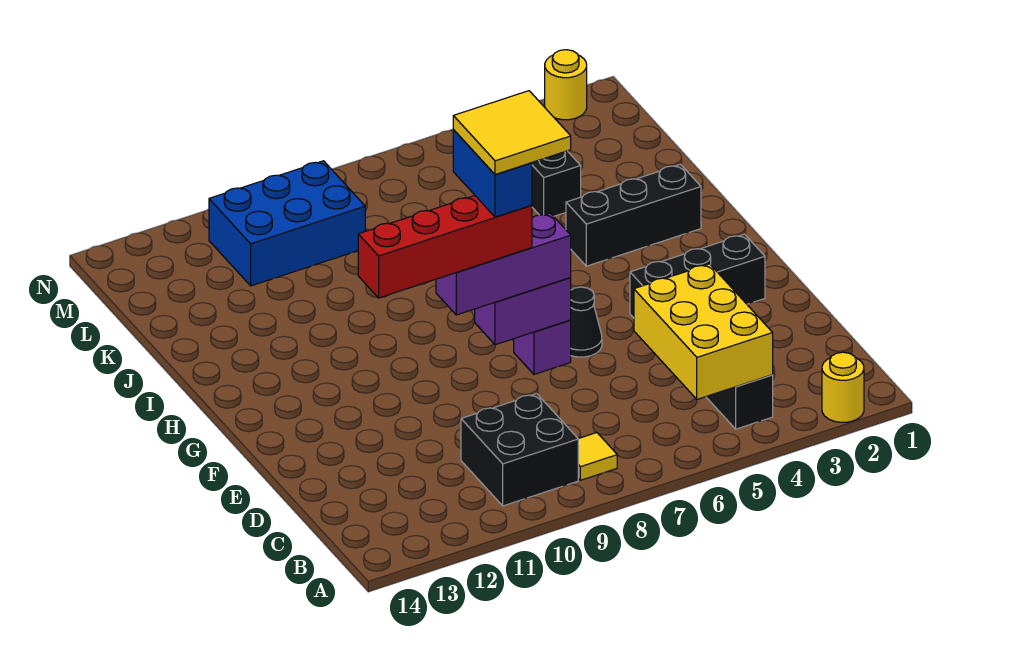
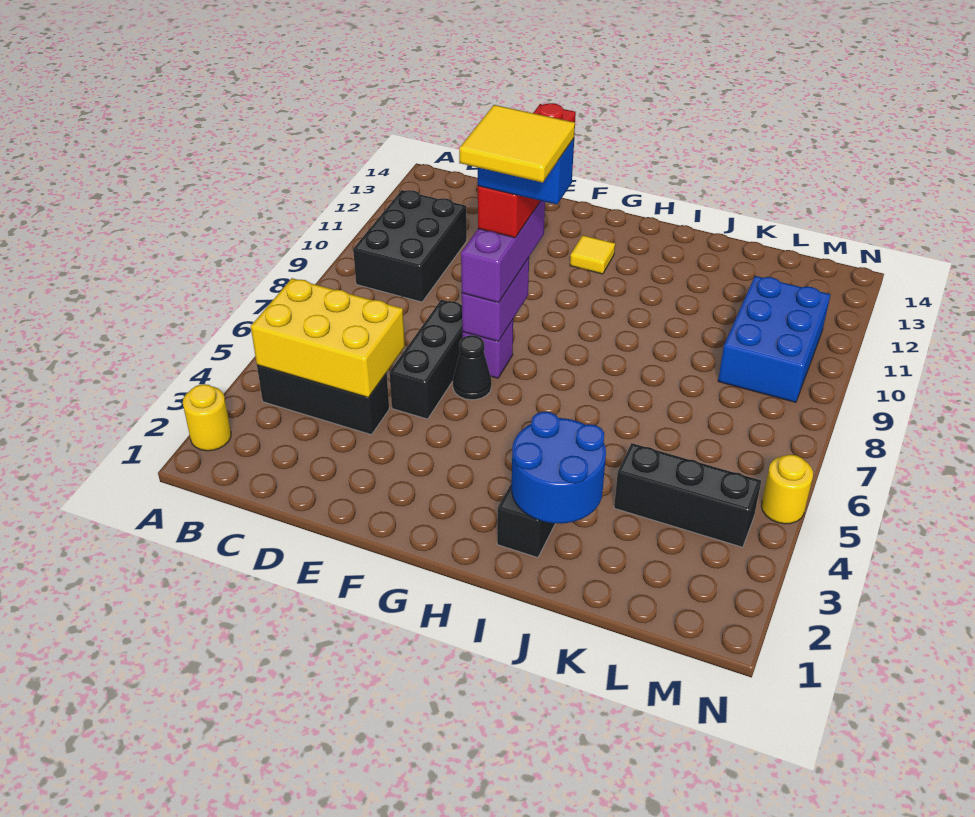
yellow 1x1 tile [578,432,617,480] -> yellow 1x1 tile moved to [570,235,615,274]
black 2x2 brick [461,394,578,506] -> black 2x3 brick [353,190,467,302]
black 1x3 brick [630,234,765,318] -> black 1x3 brick moved to [389,300,462,419]
none -> blue 2x2 round brick [512,412,606,524]
yellow 1x1 round brick [545,50,587,120] -> yellow 1x1 round brick moved to [761,455,813,524]

